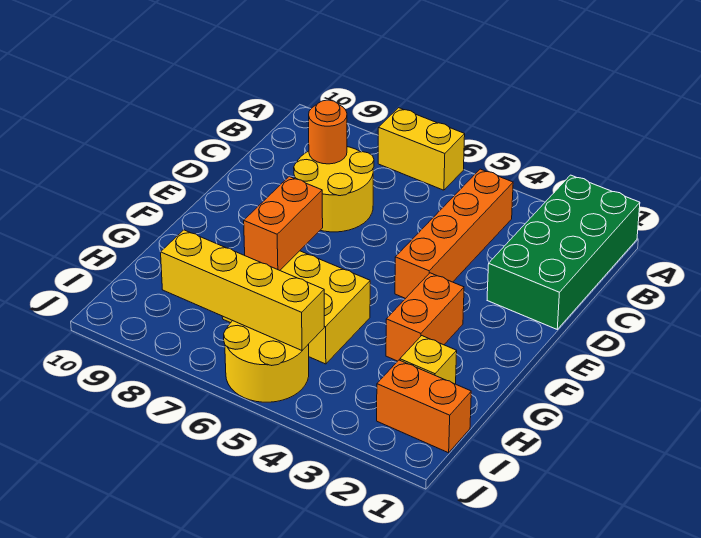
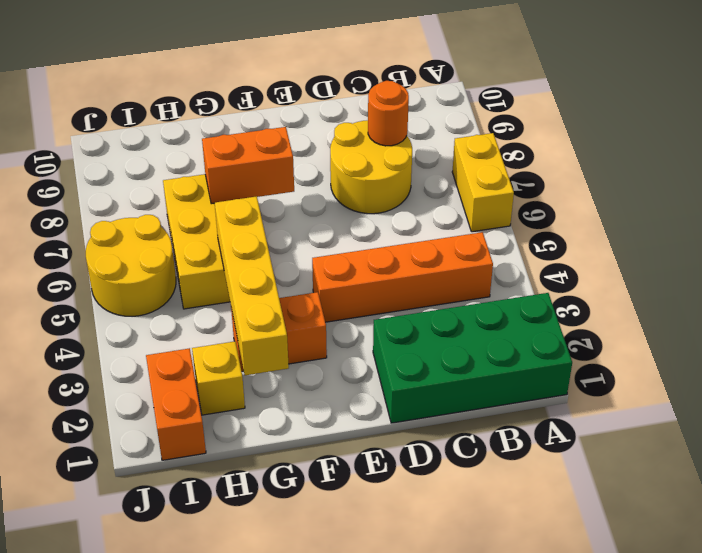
yellow 1x4 brick [161,230,324,350] -> yellow 1x4 brick moved to [215,196,289,375]

